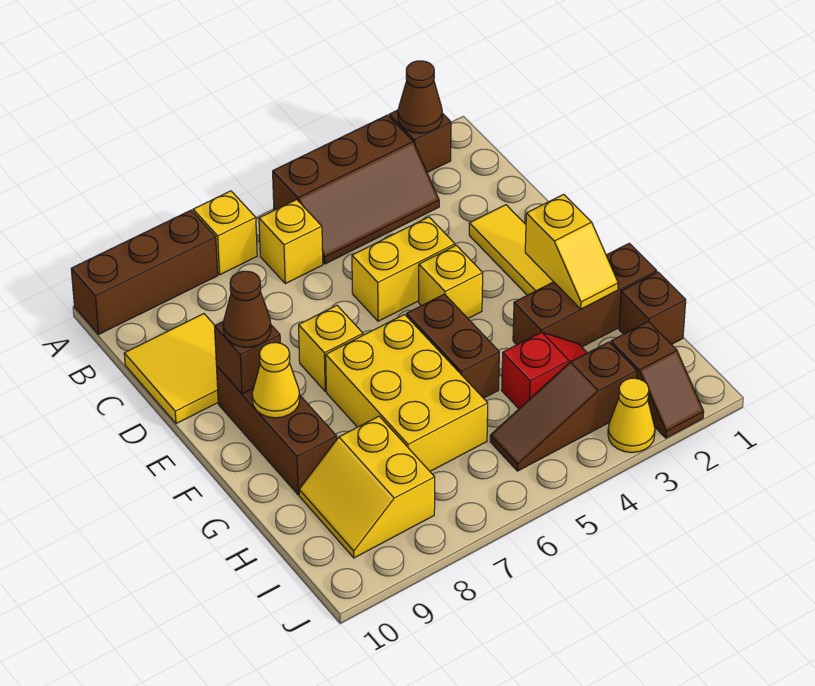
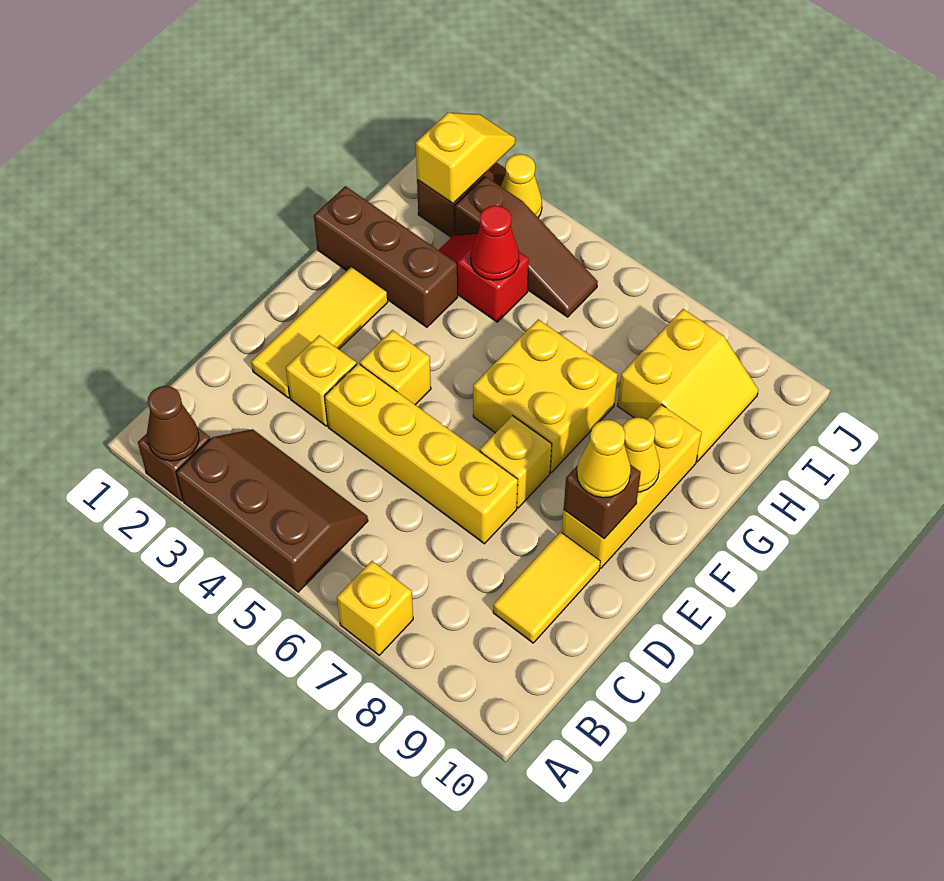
brown 1x3 brick [71,210,218,334] -> none
yellow 1x1 brick [259,200,323,284] -> yellow 1x1 brick moved to [286,335,356,426]
yellow 2x2 tile [124,314,218,424] -> yellow 1x2 tile [493,532,600,643]
yellow 1x2 brick [352,217,455,321] -> yellow 1x4 brick [325,364,518,544]
brown 1x3 brick [217,367,337,495] -> yellow 1x3 brick [562,405,702,568]
brown 1x1 cone [223,271,271,347] -> yellow 1x1 cone [577,420,631,498]
yellow 1x2 slope [525,194,618,309] -> yellow 1x2 slope moved to [416,113,515,204]
brown 1x2 brick [407,294,499,398] -> none
yellow 2x3 brick [326,315,488,471] -> yellow 2x2 brick [473,319,618,473]
brown 1x1 brick [619,272,686,345] -> none
none -> red 1x1 cone [471,205,519,280]

